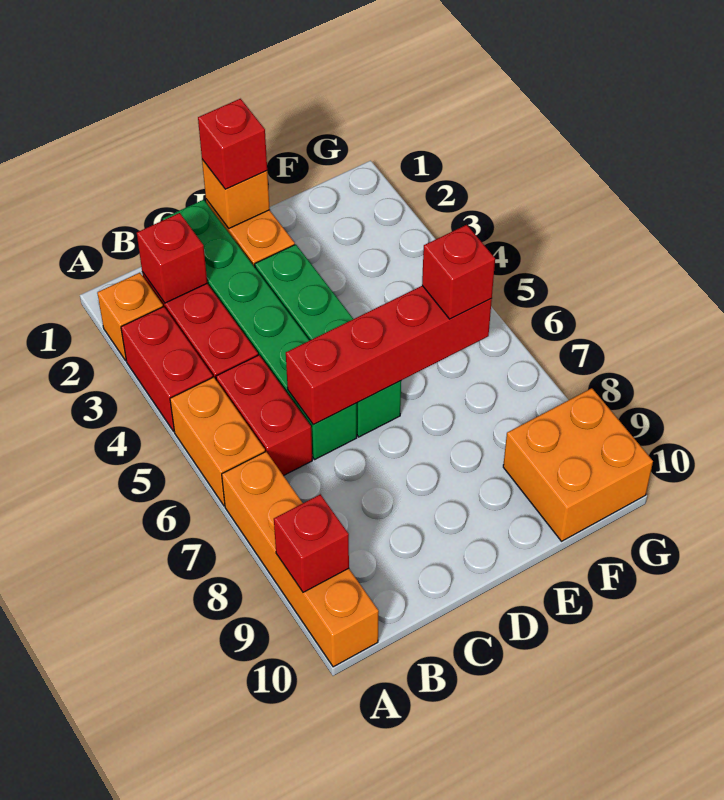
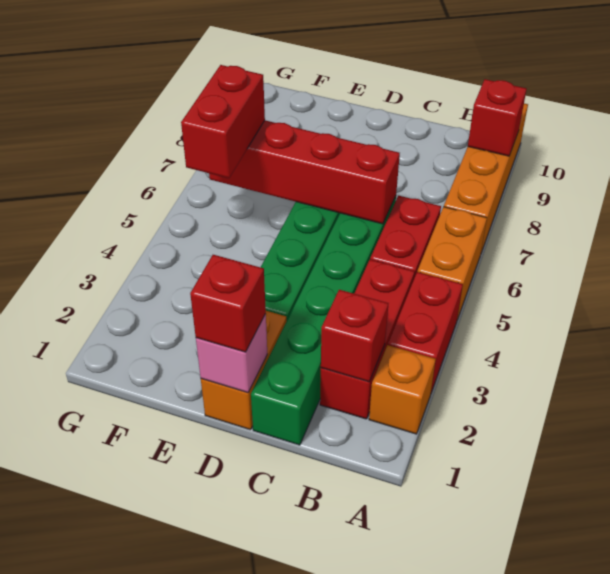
orange 1x1 brick [202,159,270,228] -> pink 1x1 brick [196,314,267,393]
red 1x1 brick [422,225,495,319] -> red 1x2 brick [181,65,265,178]
orange 2x2 brick [503,388,653,541] -> none

